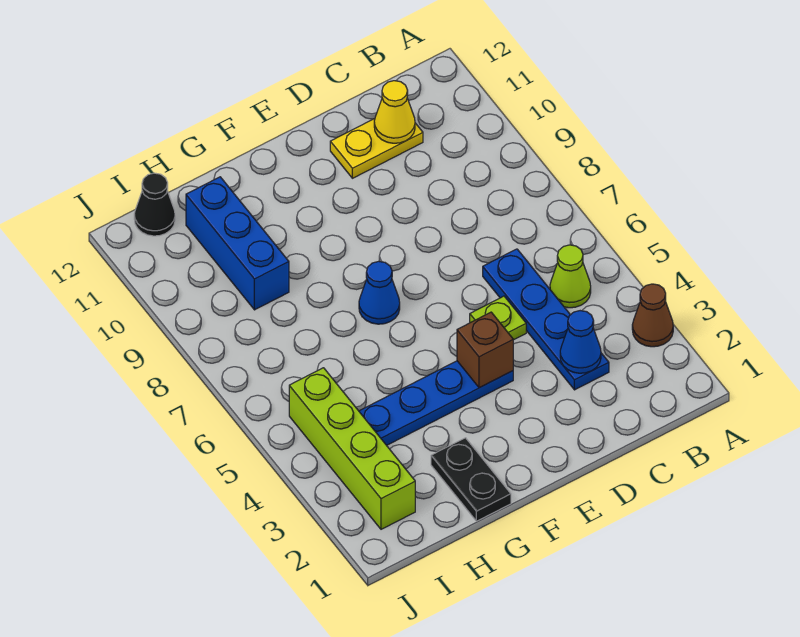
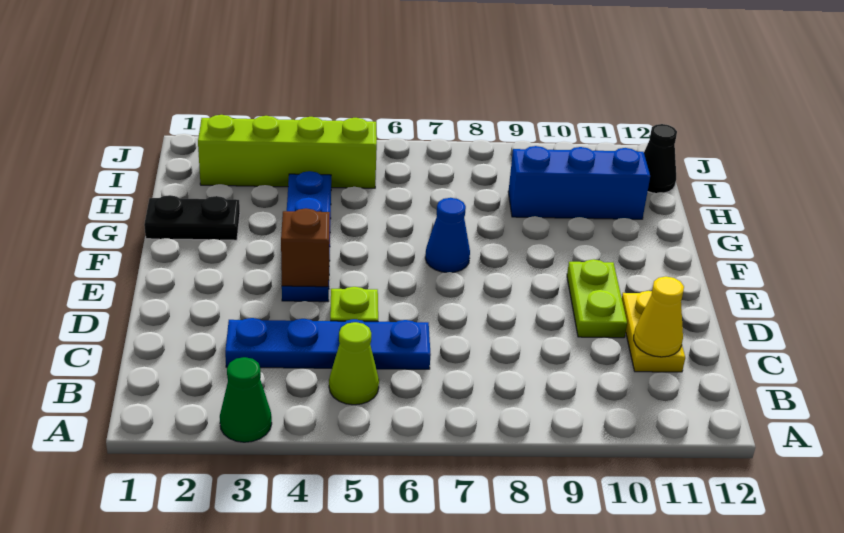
brown 1x1 cone [632,284,673,347] -> green 1x1 cone [220,357,272,442]
blue 1x1 cone [560,311,601,373] -> none
none -> lime 1x2 plate [567,259,627,338]

